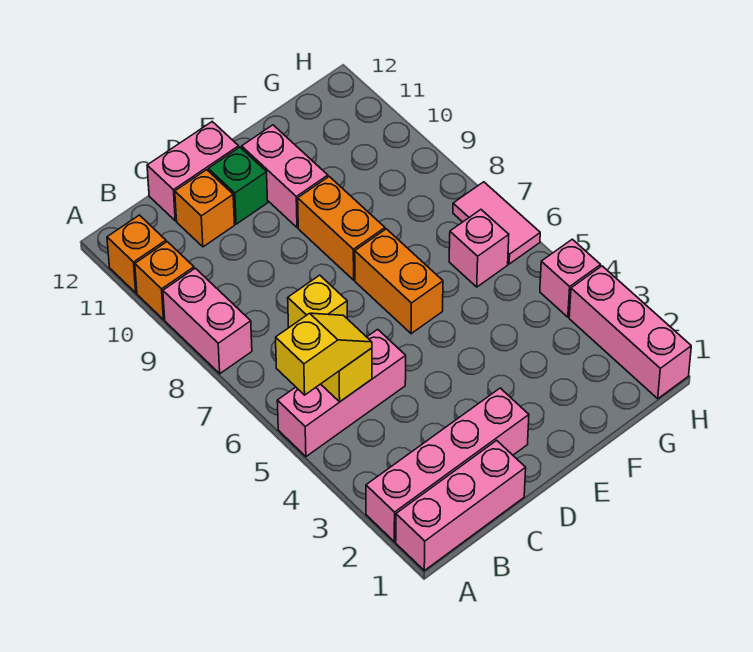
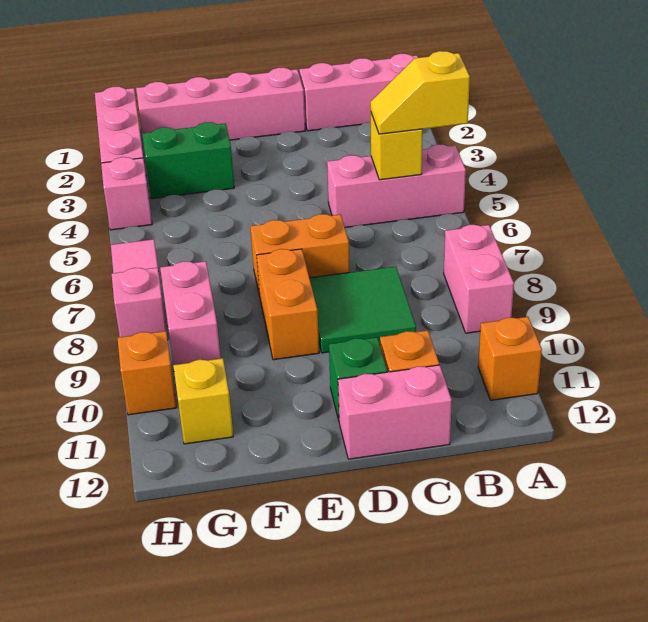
pink 1x4 brick [366,388,529,542] -> pink 1x4 brick moved to [136,68,305,140]
orange 1x1 brick [135,242,194,320] -> orange 1x1 brick moved to [118,331,177,415]
yellow 1x1 brick [288,275,347,327] -> yellow 1x1 brick moved to [173,358,233,444]
none -> green 2x2 tile [310,267,416,353]
orange 1x2 brick [355,229,443,334] -> orange 1x2 brick turned to [250,214,350,295]
pink 1x2 brick [242,125,328,228] -> pink 1x2 brick moved to [160,261,221,365]
none -> green 1x2 brick [142,122,234,199]
pink 1x1 brick [449,210,509,287] -> pink 1x1 brick moved to [112,268,166,337]

